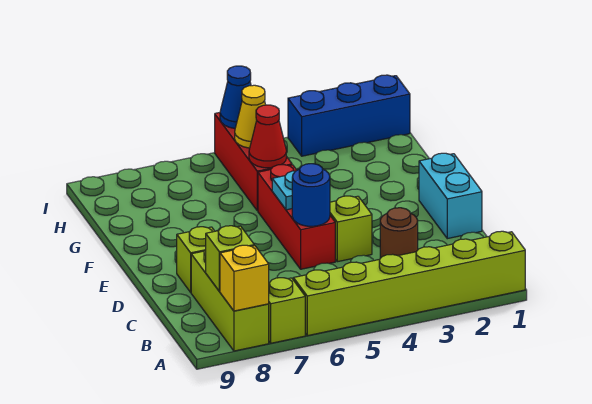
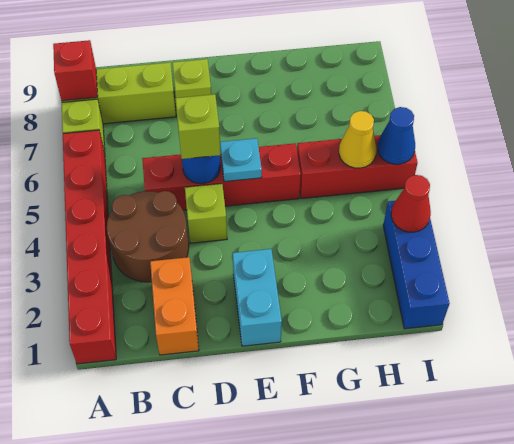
lime 1x6 brick [293,231,525,336] -> red 1x6 brick [63,130,116,364]
yellow 1x1 brick [220,245,269,311] -> red 1x1 brick [53,40,98,101]
lime 1x1 brick [206,226,254,291] -> lime 1x1 brick moved to [175,94,221,159]
none -> orange 1x2 brick [150,257,199,355]
brown 1x1 round brick [380,208,418,258] -> brown 2x2 round brick [107,191,189,282]
cyan 1x2 brick [419,153,482,239] -> cyan 1x2 brick turned to [233,249,282,346]
red 1x3 brick [258,165,335,269] -> red 1x4 brick [142,143,301,210]
red 1x1 cone [249,105,286,168] -> red 1x1 cone moved to [391,175,431,232]

